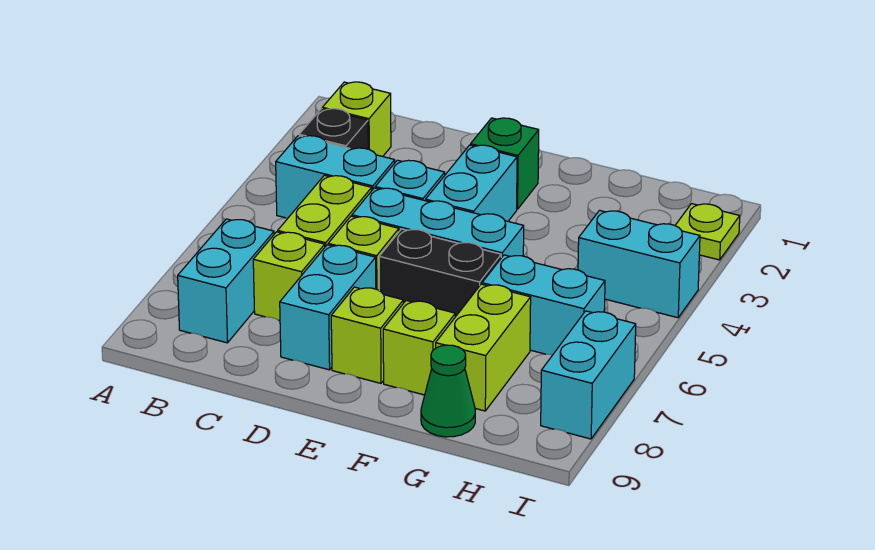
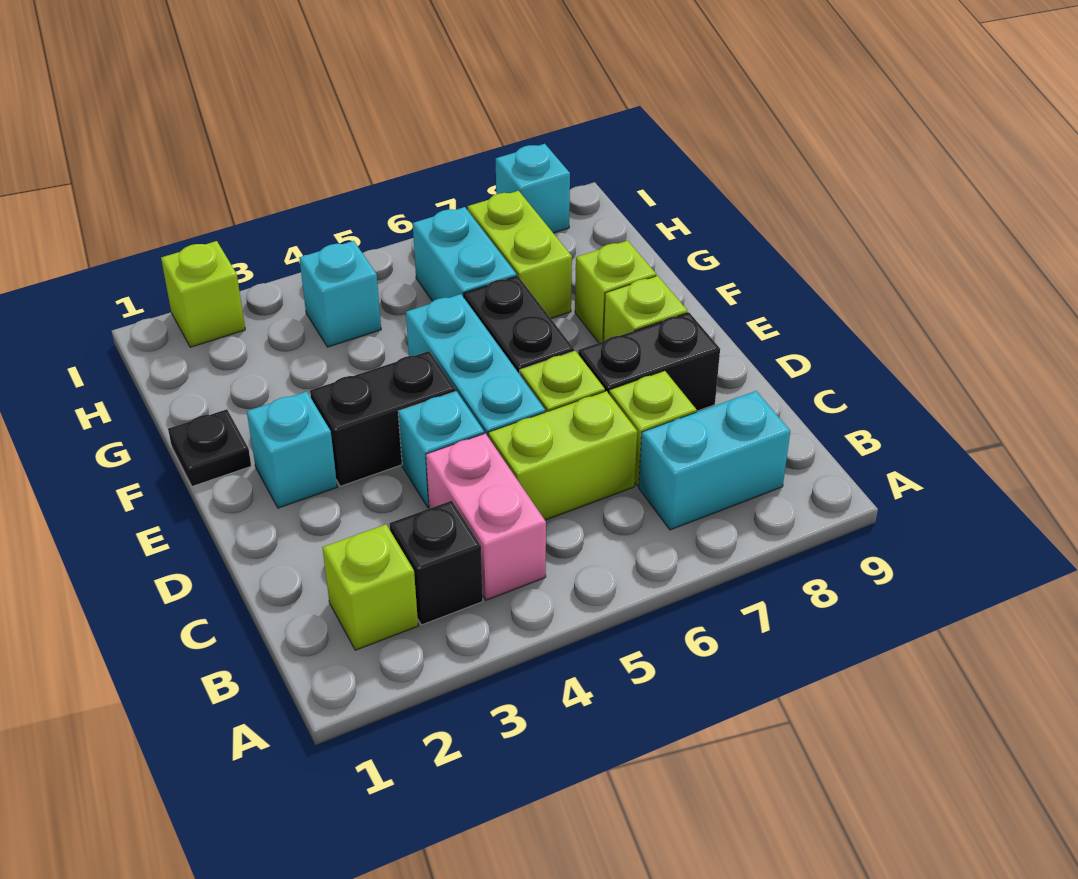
cyan 1x2 brick [276,136,395,218] -> pink 1x2 brick [426,433,546,600]
cyan 1x2 brick [280,245,376,370] -> black 1x2 brick [578,312,720,411]
green 1x1 brick [471,118,539,209] -> cyan 1x1 brick [247,391,337,508]
cyan 1x2 brick [426,145,517,221] -> black 1x2 brick [310,351,455,486]
none -> black 1x1 plate [168,409,251,486]
lime 1x2 brick [436,284,531,411] -> lime 1x2 brick turned to [468,191,572,318]
green 1x1 cone [421,345,475,437] -> none
cyan 1x2 brick [578,211,700,318] -> cyan 1x1 brick [299,241,381,347]
lime 1x1 plate [675,204,740,260] -> lime 1x1 brick [161,241,245,347]
cyan 1x2 brick [541,311,636,439] -> cyan 1x1 brick [496,144,570,233]

